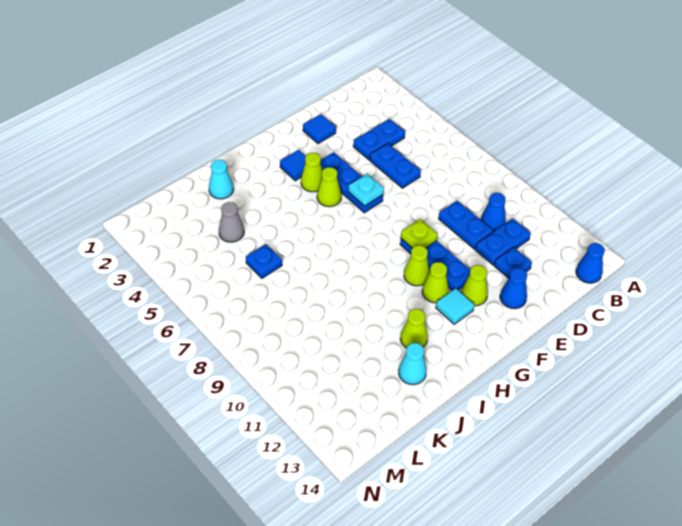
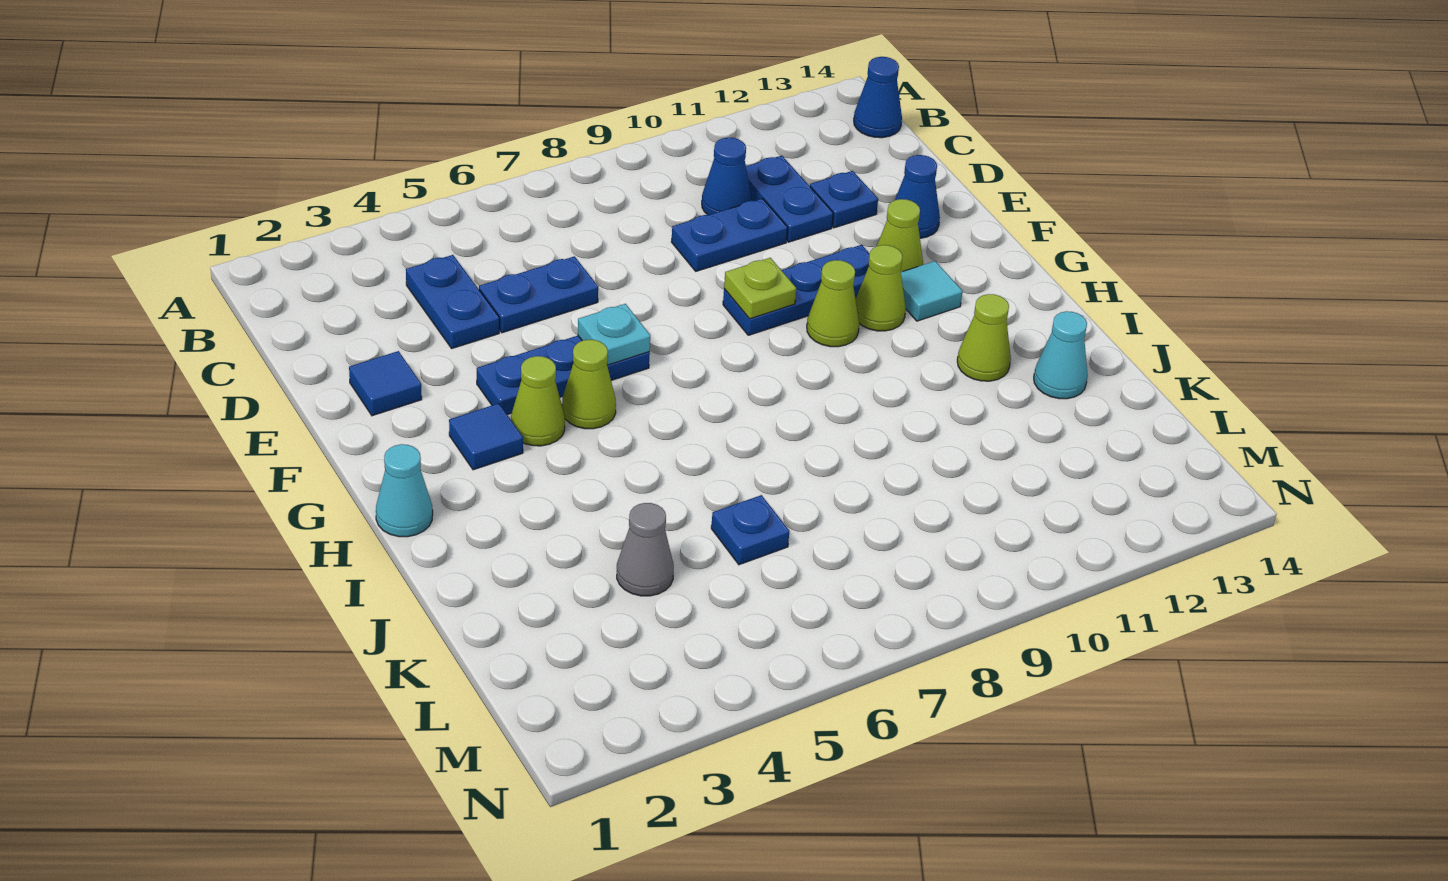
cyan 1x1 cone [209,160,234,199] -> cyan 1x1 cone moved to [376,444,433,537]

